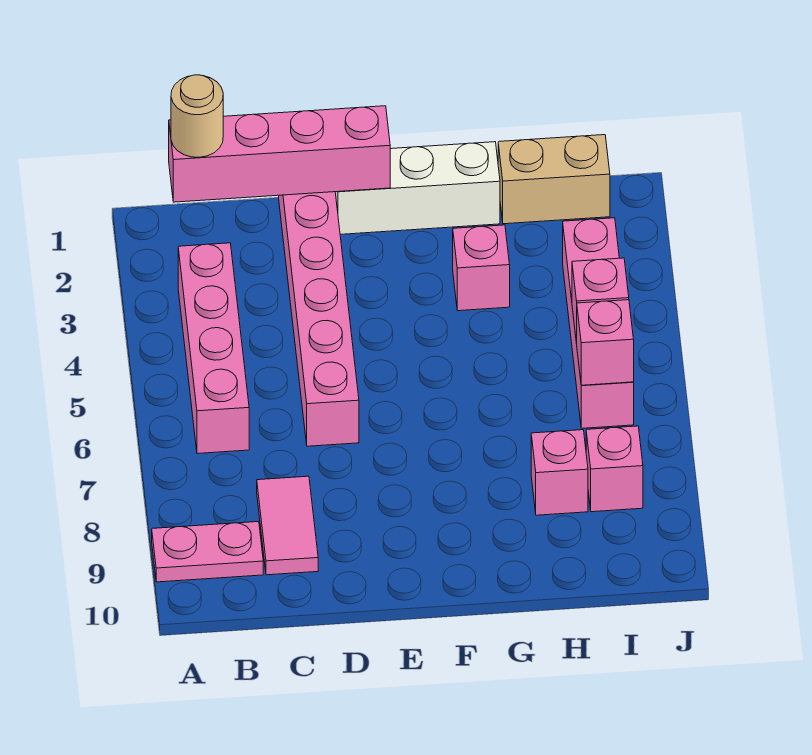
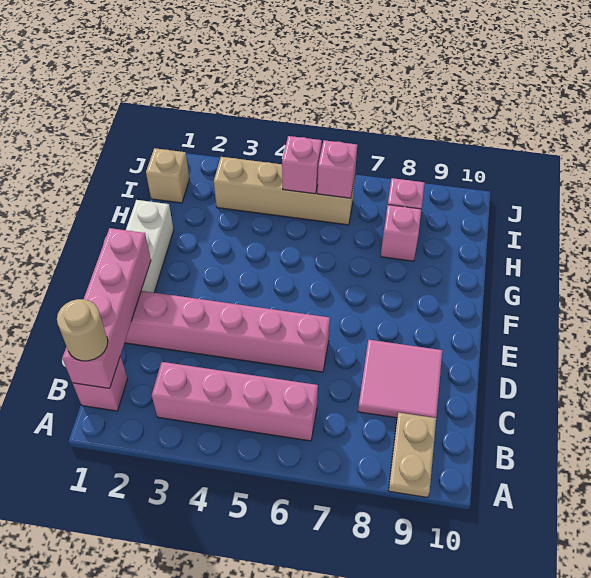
pink 1x2 plate [152,522,263,582] -> tan 1x2 plate [388,413,436,497]
pink 1x2 tile [257,476,318,575] -> pink 2x2 tile [358,340,442,418]
pink 1x1 brick [453,225,510,311] -> pink 1x1 brick moved to [73,356,127,411]
tan 1x2 brick [498,135,610,224] -> tan 1x1 brick [146,148,189,203]
pink 1x4 brick [563,218,634,428] -> tan 1x4 brick [214,157,355,225]

